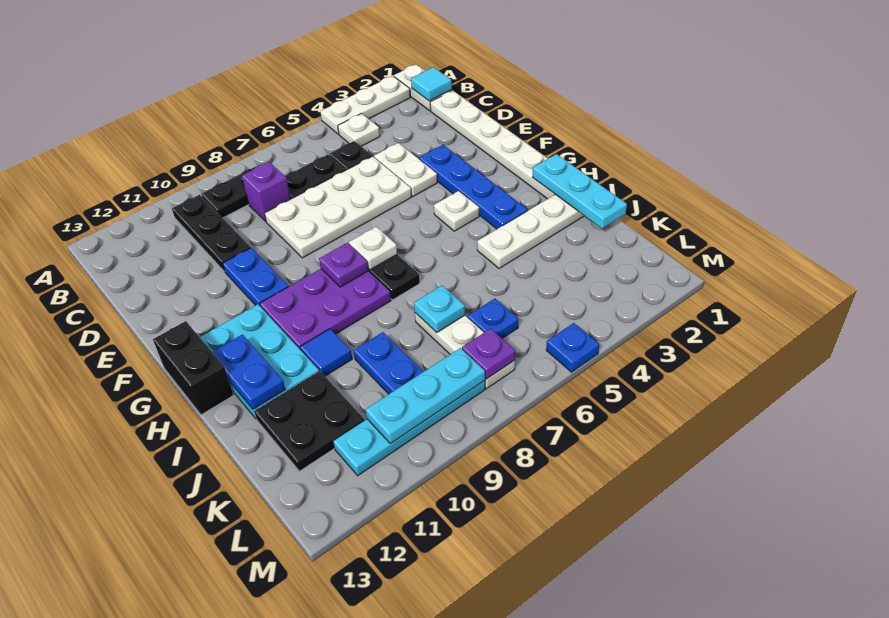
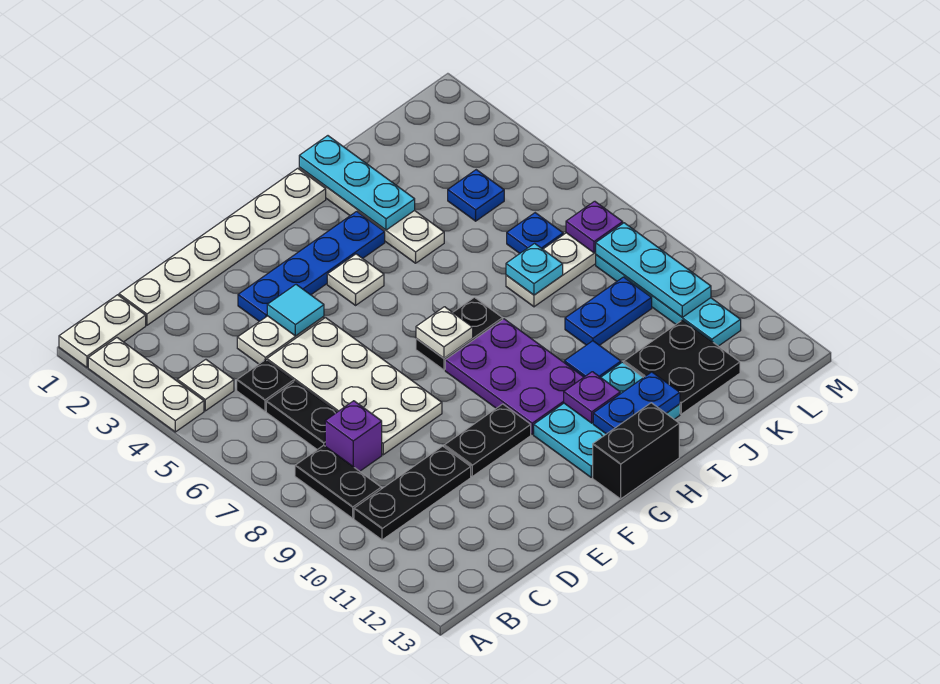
cyan 1x1 tile [411,67,452,101] -> cyan 1x1 tile moved to [267,285,324,336]
blue 1x2 plate [223,248,289,306] -> black 1x2 plate [444,404,531,477]
purple 1x1 plate [319,243,368,287] -> purple 1x1 plate moved to [564,372,620,423]
cyan 1x3 plate [533,154,627,228] -> cyan 1x3 plate turned to [299,136,415,230]
blue 1x1 plate [546,323,599,372] -> blue 1x1 plate moved to [448,170,504,221]

